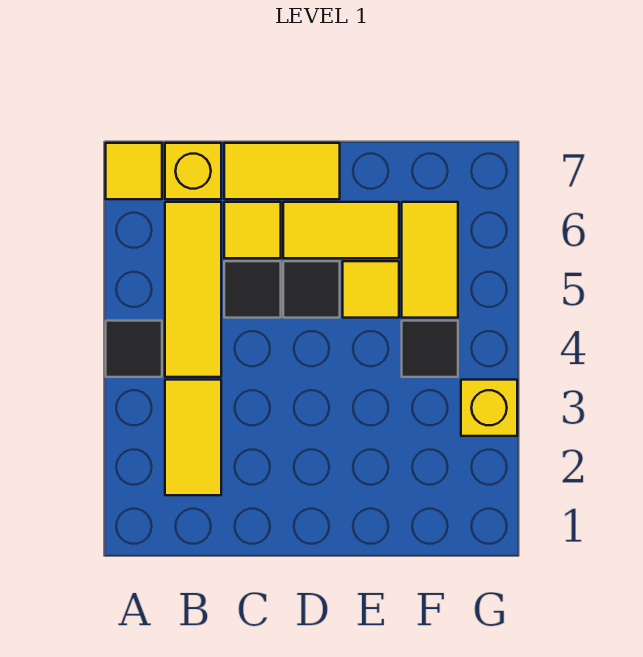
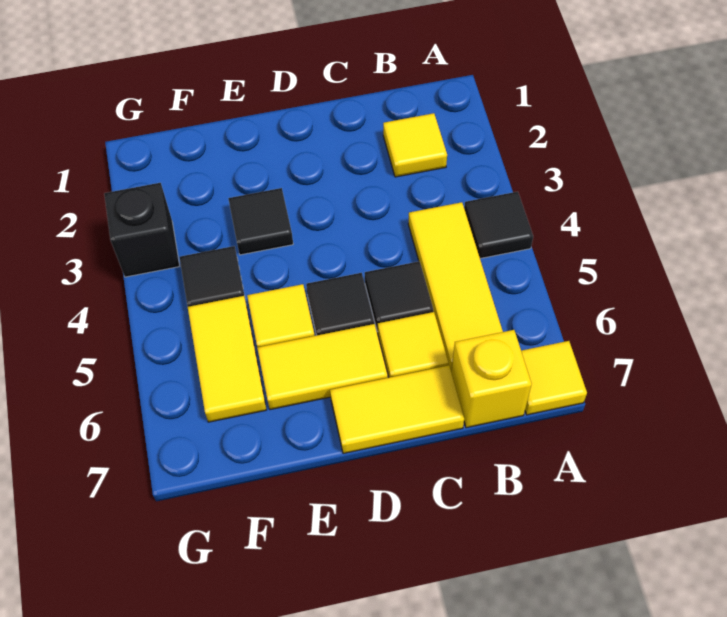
yellow 1x2 tile [165,380,221,495] -> yellow 1x1 tile [383,113,447,177]
none -> black 1x1 tile [228,188,293,255]
yellow 1x1 brick [461,380,517,436] -> black 1x1 brick [104,183,179,277]

